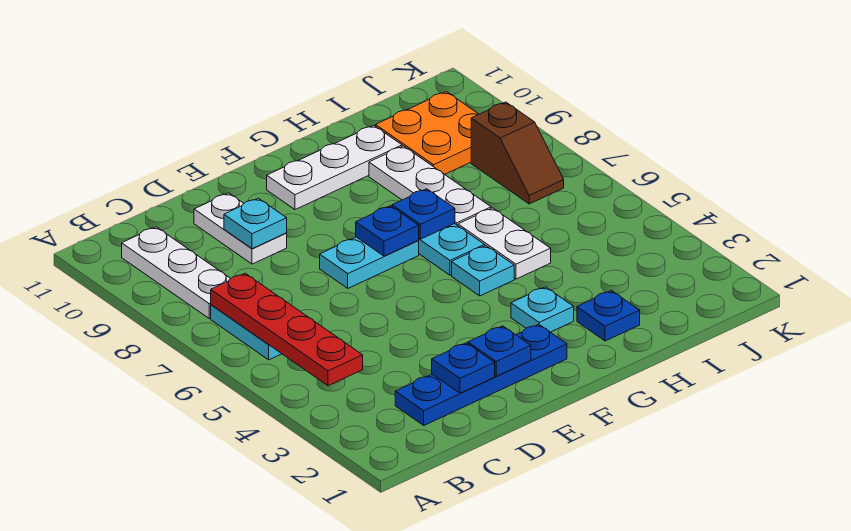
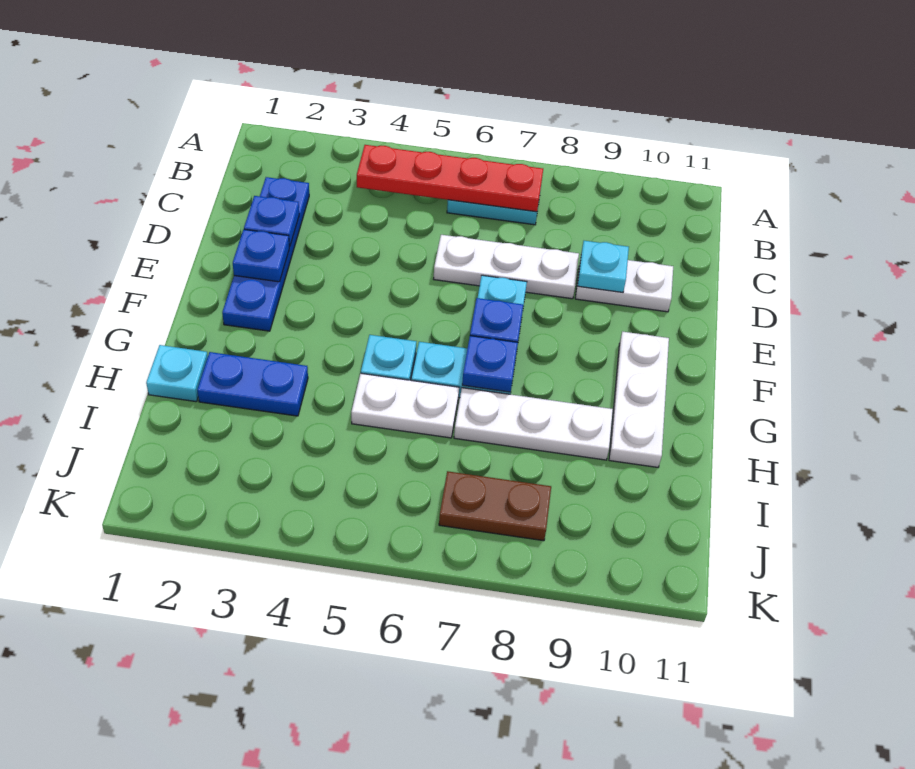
white 1x3 plate [122,227,231,318] -> white 1x3 plate moved to [434,235,579,299]
cyan 1x1 plate [511,287,574,332] -> cyan 1x1 plate moved to [146,345,208,402]
blue 1x1 plate [577,291,640,341] -> blue 1x2 plate [197,352,308,416]
orange 2x2 plate [376,92,479,174] -> none
brown 1x2 slope [471,102,564,204] -> brown 1x2 plate [439,471,551,541]

